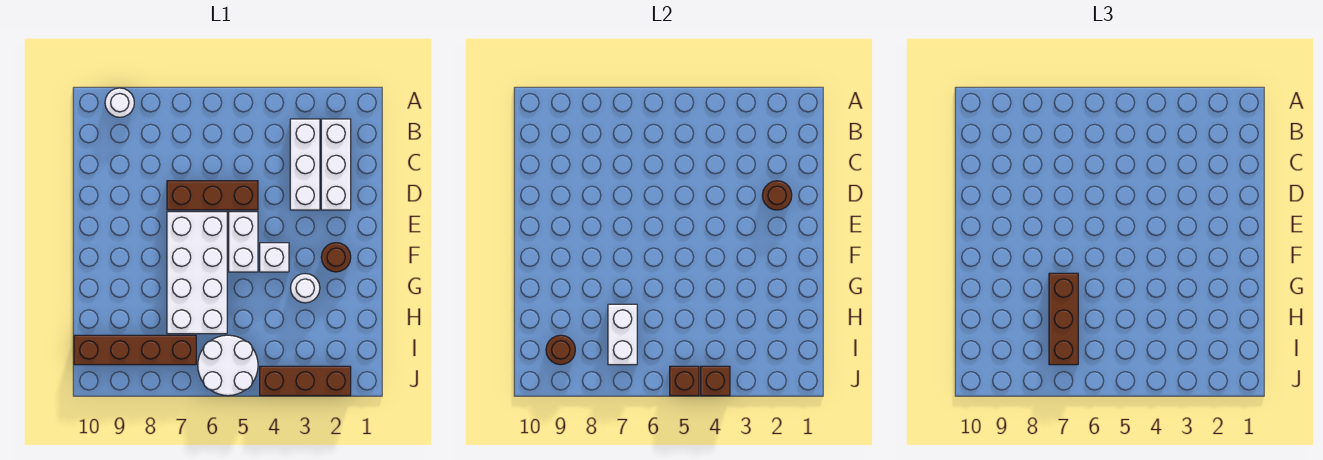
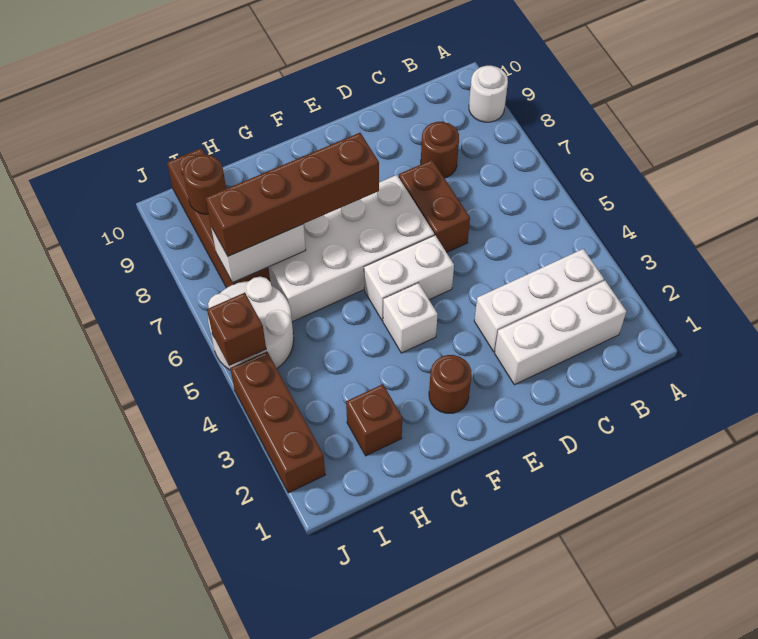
brown 1x1 round brick [762,181,792,210] -> brown 1x1 round brick moved to [421,122,459,178]
brown 1x3 brick [167,181,258,210] -> brown 1x2 brick [399,160,470,252]
white 1x1 round brick [291,274,320,303] -> none
brown 1x3 brick [1049,273,1078,365] -> brown 1x4 brick [206,133,379,256]
brown 1x1 brick [701,366,730,396] -> brown 1x1 brick moved to [346,384,402,456]

